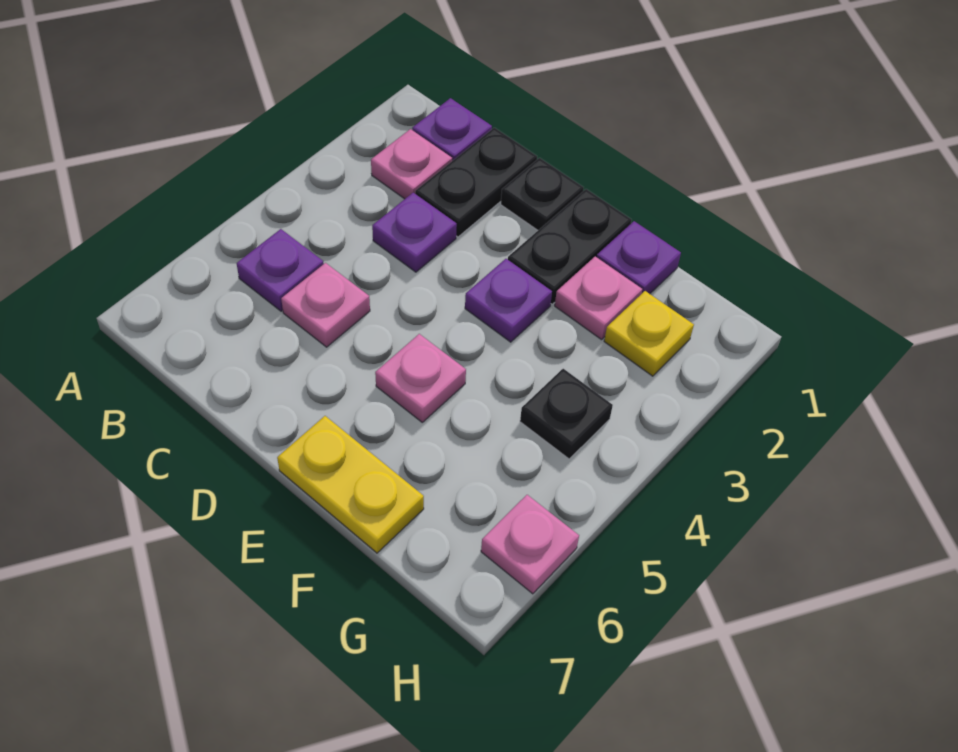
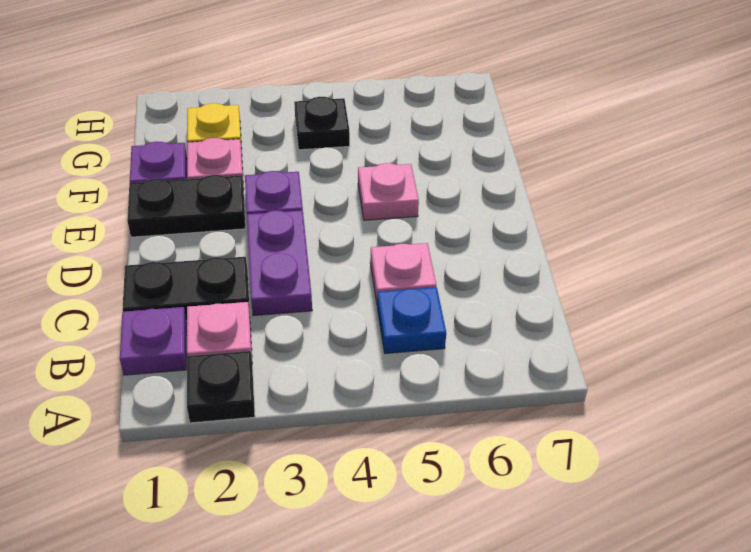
purple 1x1 plate [236,229,324,311] -> blue 1x1 plate [377,287,446,354]
purple 1x1 plate [372,193,457,272] -> purple 1x2 plate [247,210,312,316]
black 1x1 plate [501,158,584,230] -> black 1x1 plate moved to [187,351,255,423]
yellow 1x2 plate [277,416,424,553] -> none
pink 1x1 plate [481,495,579,594] -> none

